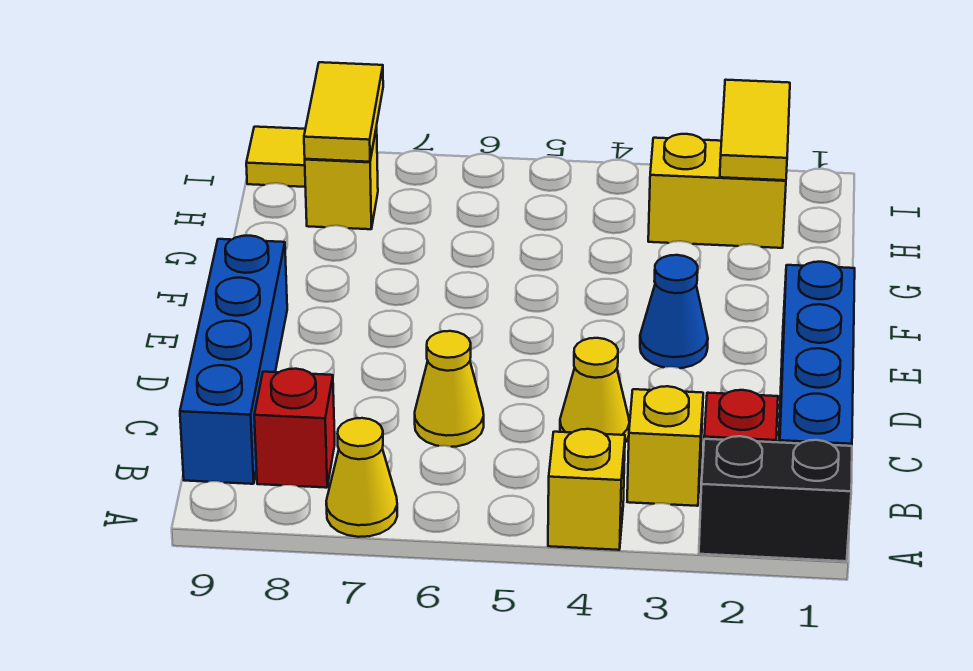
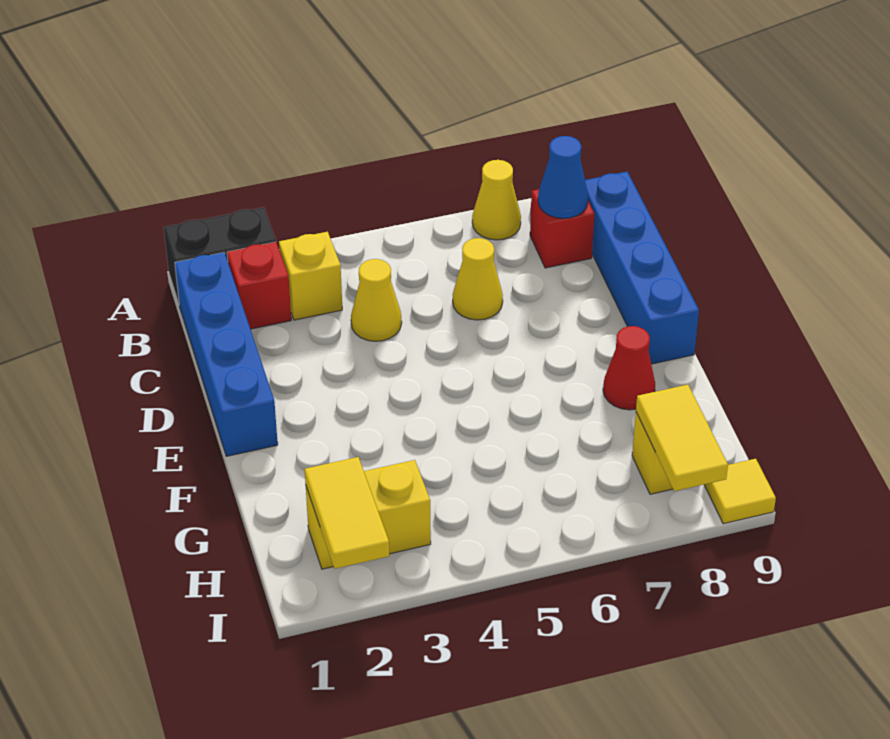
yellow 1x1 brick [548,429,625,550] -> none
blue 1x1 cone [640,255,708,368] -> blue 1x1 cone moved to [538,136,588,218]
none -> red 1x1 cone [603,326,655,410]

